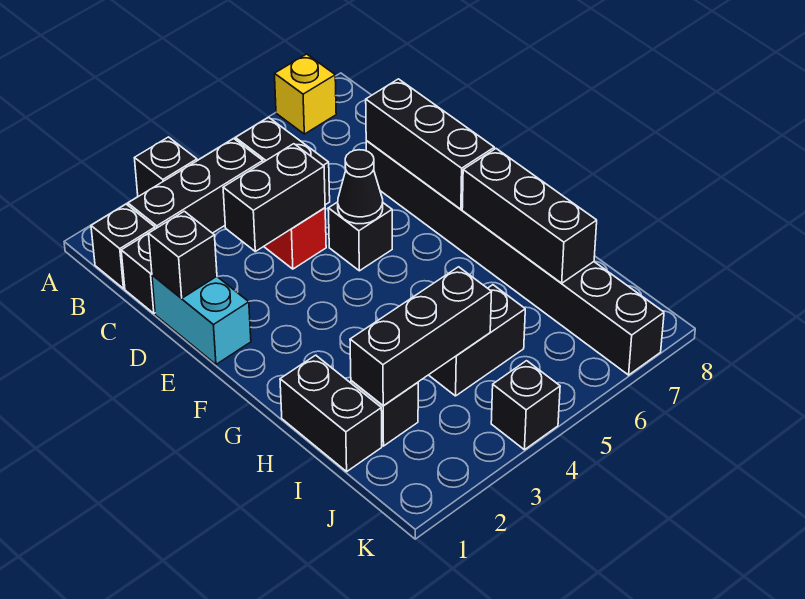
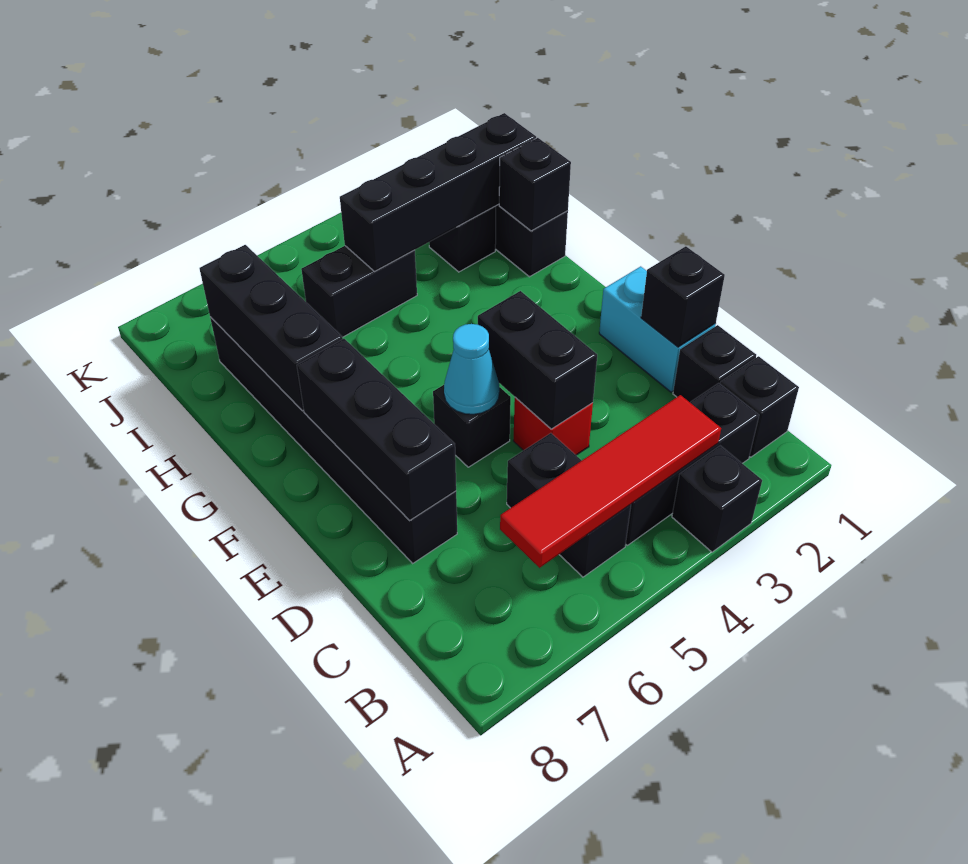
yellow 1x1 brick [275,54,336,134] -> none
none -> red 1x4 tile [500,395,721,568]
black 1x2 brick [223,144,325,251] -> black 1x2 brick turned to [478,291,597,429]
black 1x8 brick [366,141,664,375] -> black 1x6 brick [210,317,457,563]
black 1x1 cone [338,150,383,224] -> cyan 1x1 cone [444,324,499,414]
black 1x3 brick [350,267,491,406] -> black 1x4 brick [340,113,536,272]
black 1x1 brick [491,361,560,450] -> black 1x1 brick moved to [499,138,571,231]

